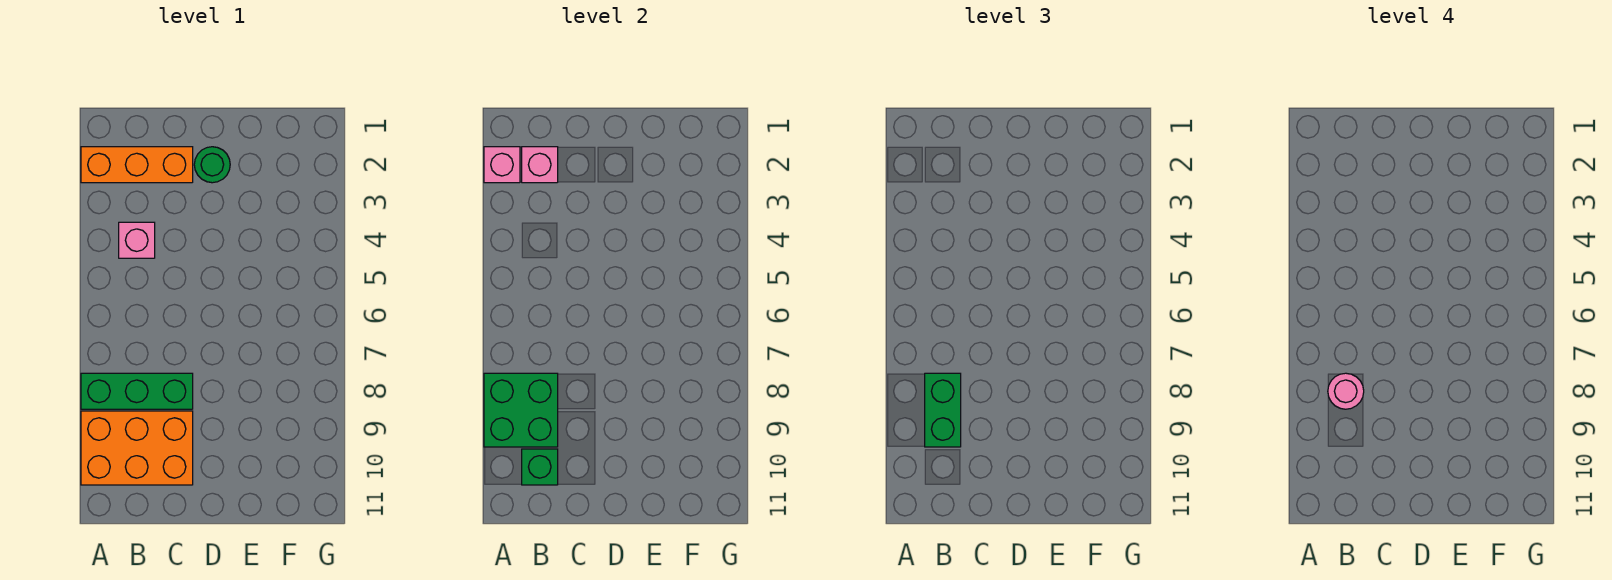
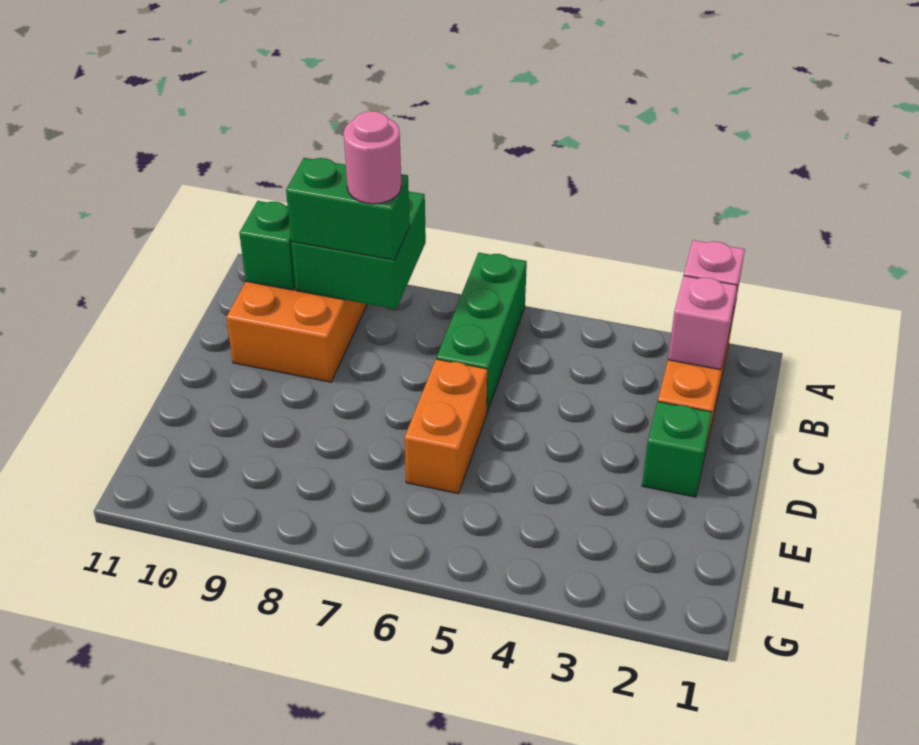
green 1x3 brick [81,373,193,409] -> green 1x3 brick moved to [437,253,527,412]
pink 1x1 brick [119,222,155,258] -> none
green 1x1 round brick [194,147,230,183] -> green 1x1 brick [642,402,712,497]
none -> orange 1x2 brick [405,359,487,494]

